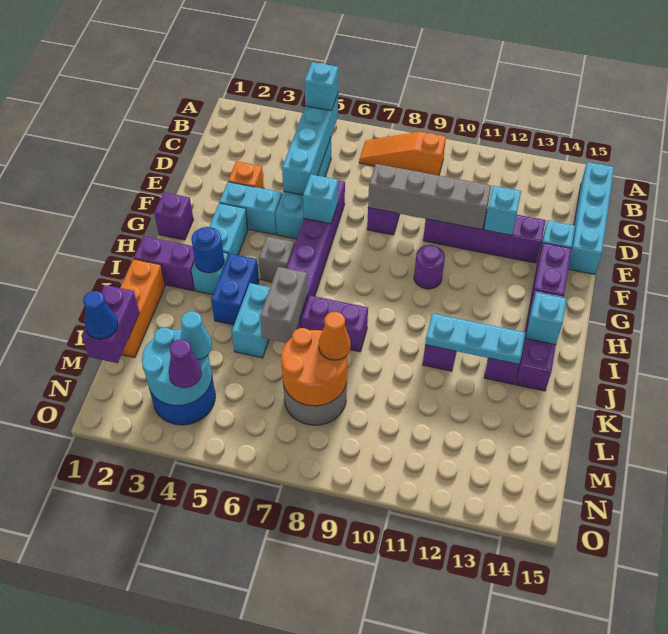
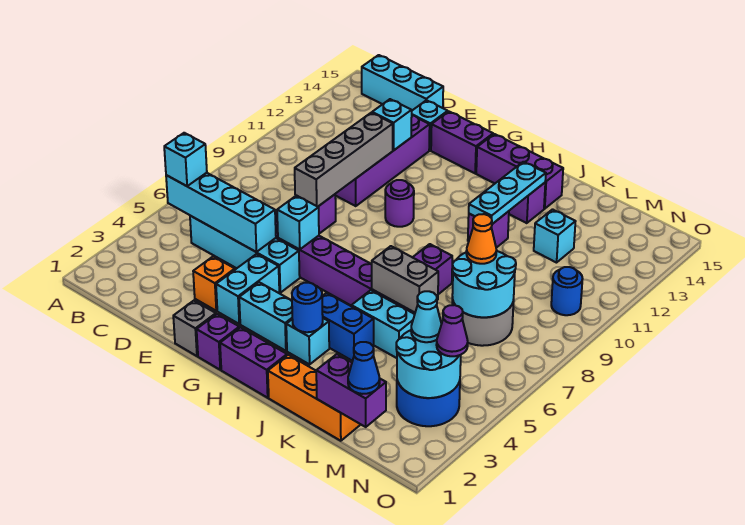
orange 1x3 slope [359,132,446,175] -> none
cyan 1x4 brick [568,162,614,274] -> cyan 1x3 brick [362,55,443,110]
grey 1x1 brick [259,236,294,282] -> grey 1x1 brick moved to [173,301,216,356]
purple 1x2 brick [134,236,195,291] -> purple 1x2 brick turned to [220,327,287,398]
cyan 1x1 brick [526,292,566,345] -> cyan 1x1 brick moved to [534,209,576,263]
orange 2x2 round brick [281,328,347,406] -> cyan 2x2 round brick [452,251,516,317]
none -> blue 1x1 round brick [551,267,583,315]

